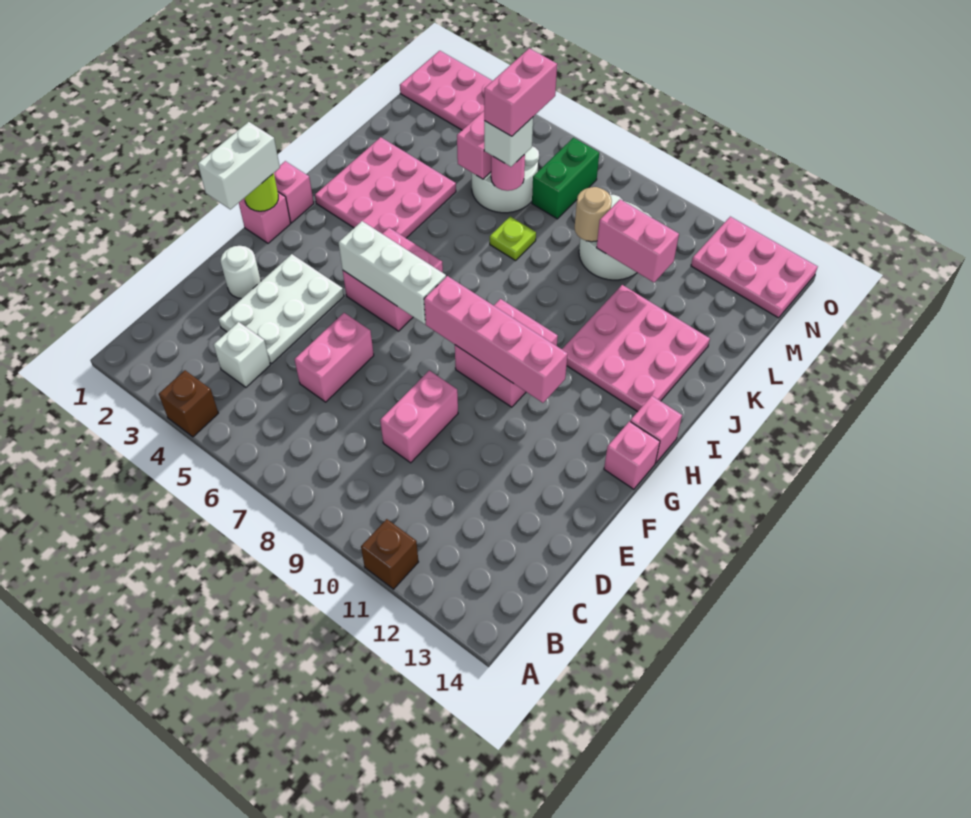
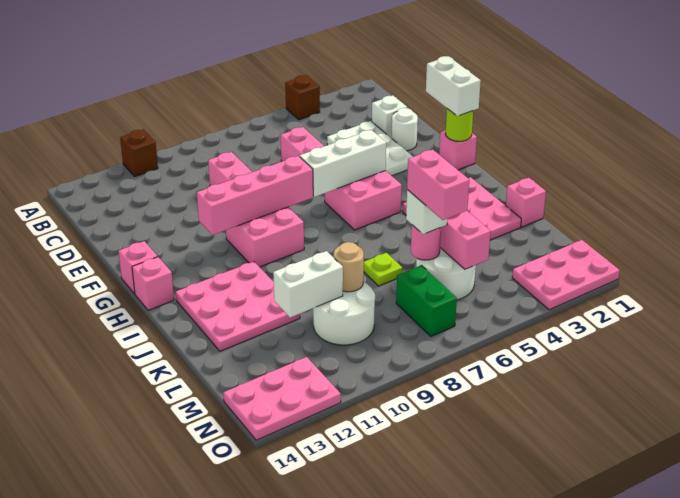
white 1x1 brick [214,322,270,387] -> white 1x1 brick moved to [372,96,407,138]
pink 1x1 brick [274,161,314,223] -> pink 1x1 brick moved to [506,178,546,227]
pink 1x2 brick [597,199,679,282] -> white 1x2 brick [273,251,343,318]

